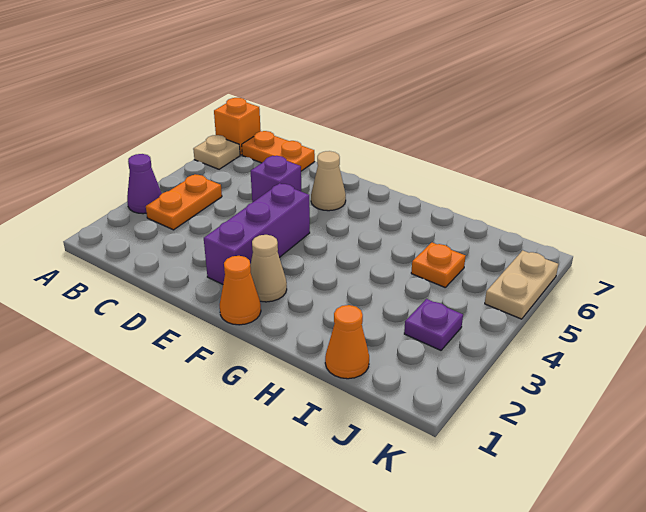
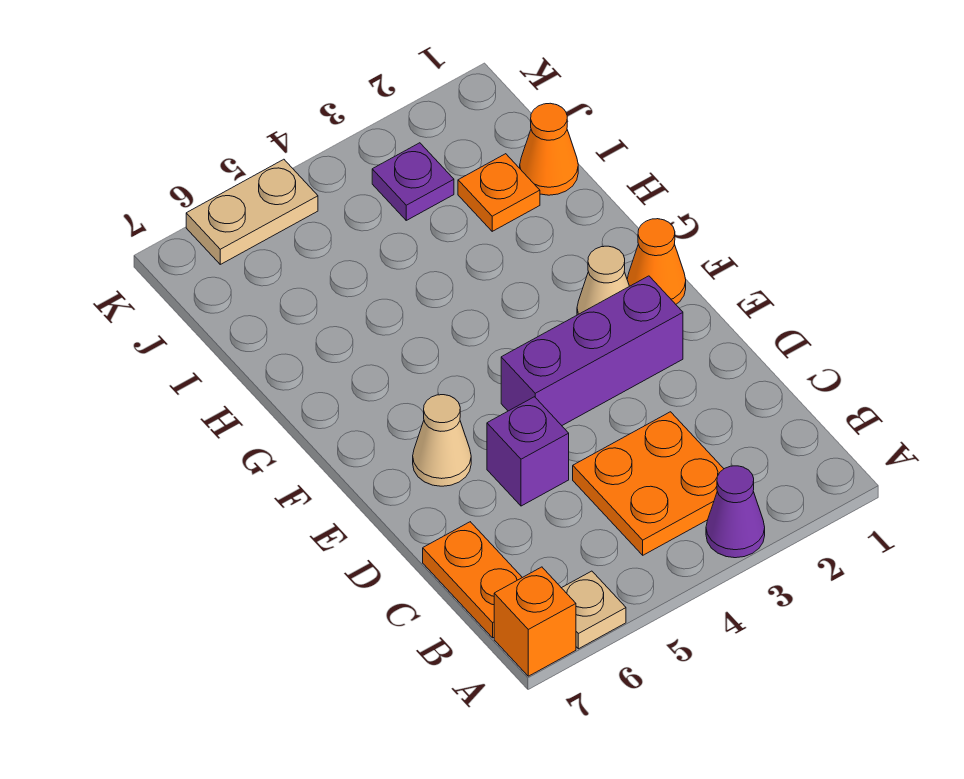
orange 1x2 plate [146,174,222,230] -> orange 2x2 plate [573,412,724,555]
orange 1x1 plate [411,243,465,287] -> orange 1x1 plate moved to [458,154,540,231]

